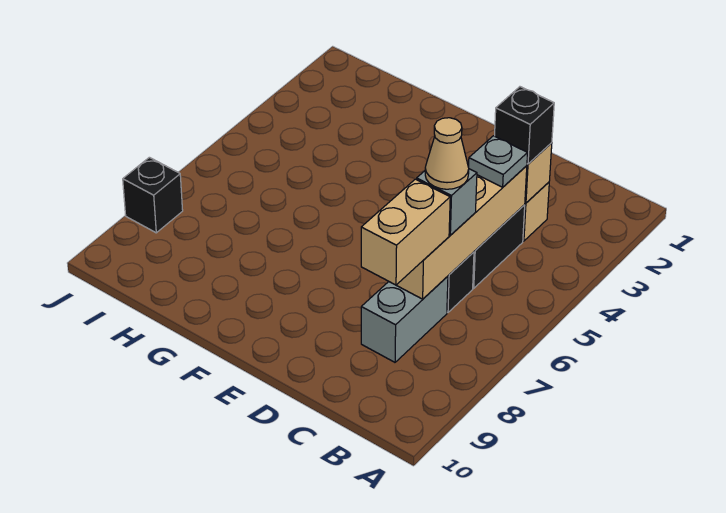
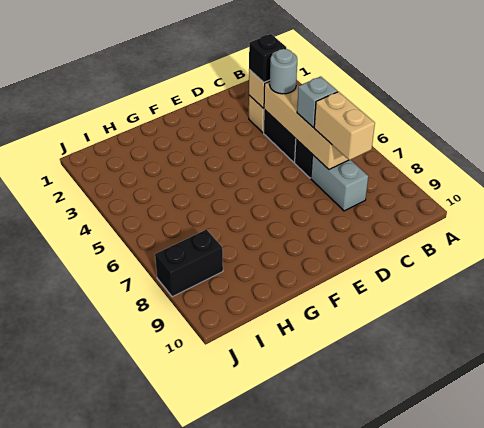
grey 1x1 plate [469,136,528,187] -> grey 1x1 round brick [270,49,297,94]
tan 1x1 cone [425,118,469,189] -> none
black 1x1 brick [123,157,183,233] -> black 1x2 brick [155,229,223,297]

